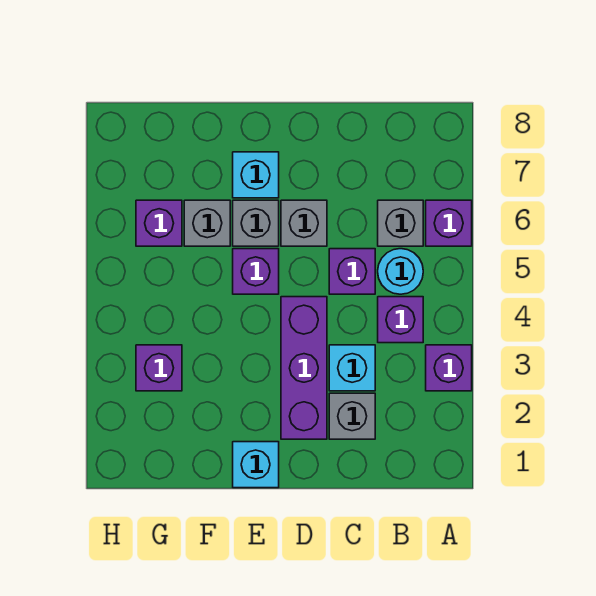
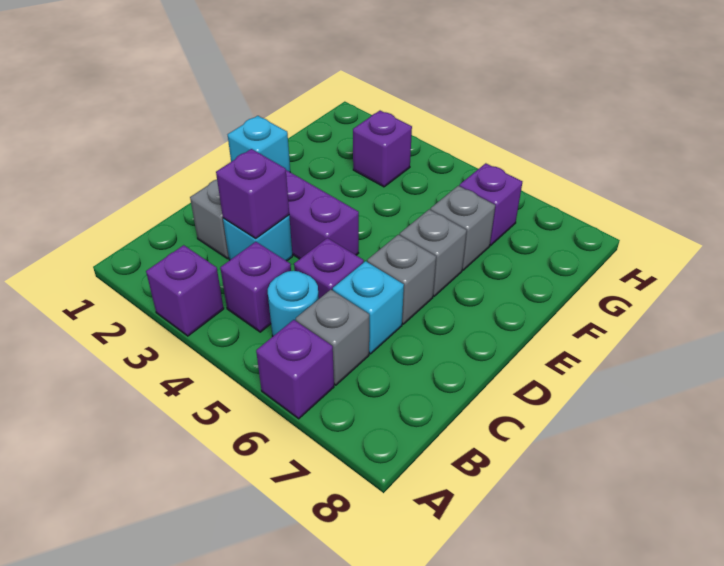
purple 1x1 brick [233,249,279,294] -> purple 1x1 brick moved to [216,149,289,238]
cyan 1x1 brick [233,152,279,198] -> cyan 1x1 brick moved to [333,261,404,354]

